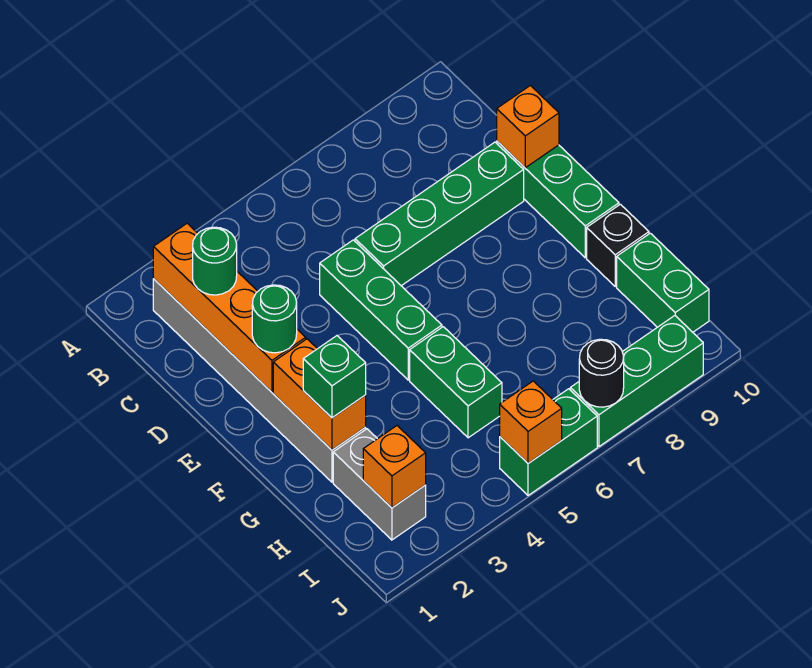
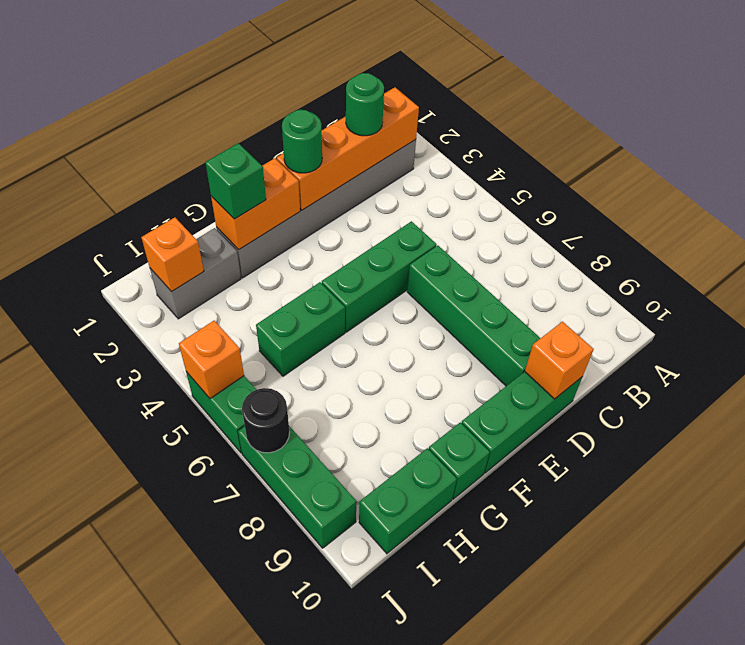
black 1x1 brick [587,204,649,286] -> green 1x1 brick [429,422,490,499]

